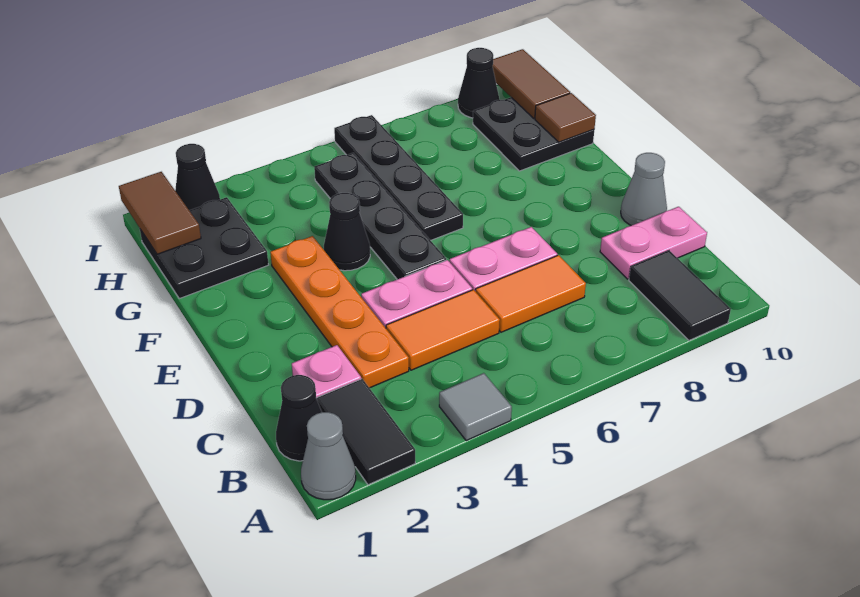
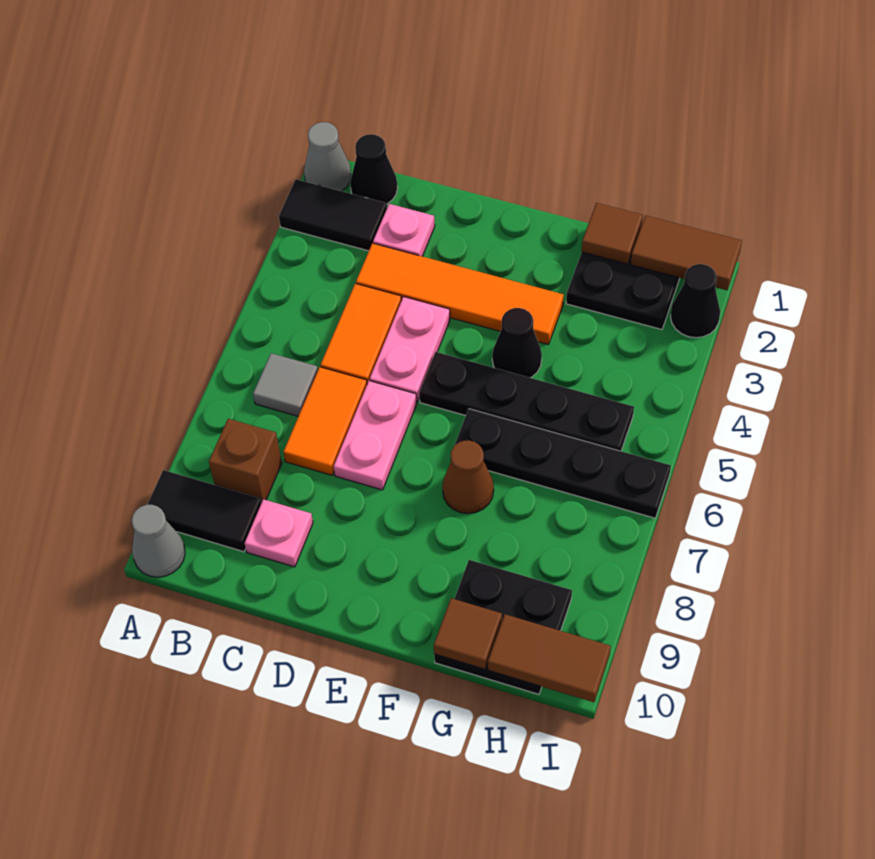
grey 1x1 tile [439,373,512,440] -> grey 1x1 tile moved to [253,353,318,416]
none -> brown 1x1 brick [209,419,282,502]
orange 1x4 plate [270,236,409,388] -> orange 1x4 tile [356,243,564,344]
pink 1x2 plate [600,207,707,279] -> pink 1x1 plate [245,499,313,567]
grey 1x1 cone [621,153,667,226] -> grey 1x1 cone moved to [132,505,185,577]
none -> brown 1x1 cone [442,440,494,514]
none -> brown 1x1 tile [582,203,643,264]
black 1x1 cone [458,48,499,118] -> none

